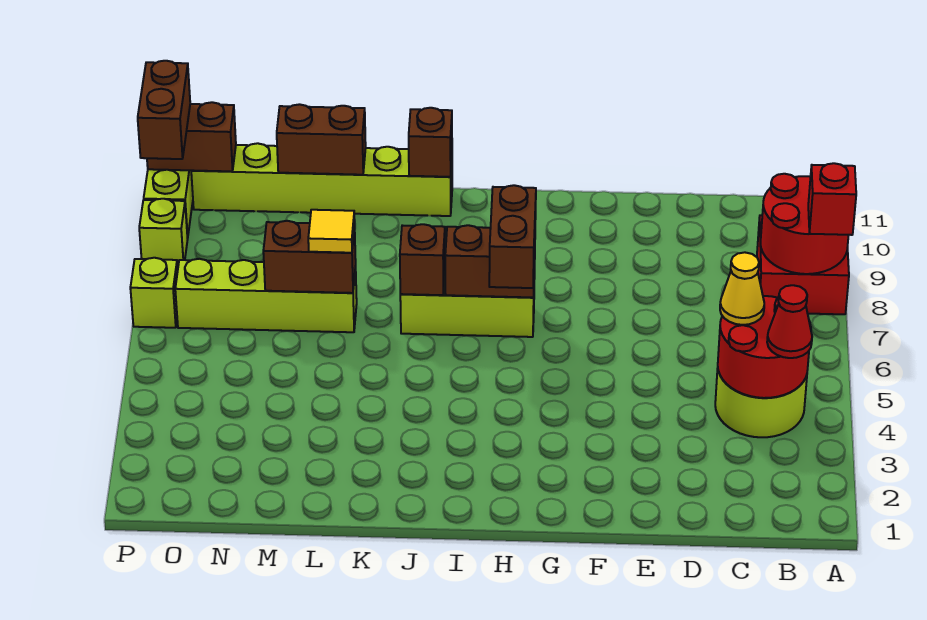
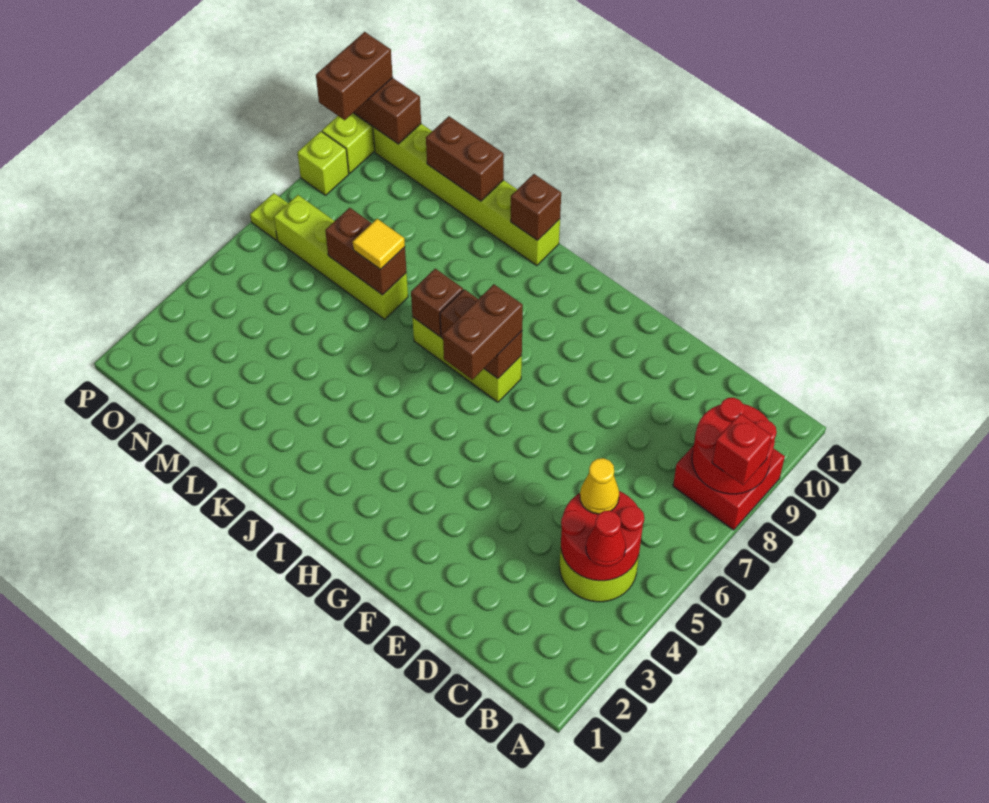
lime 1x1 brick [130,258,178,328] -> lime 1x1 plate [250,193,288,240]

